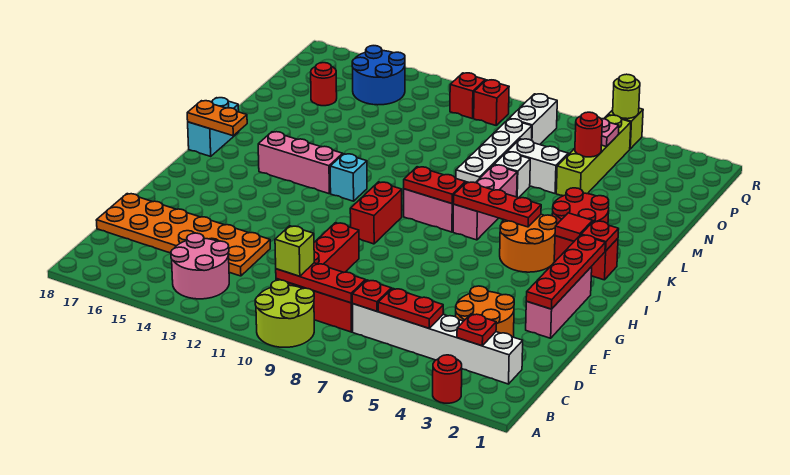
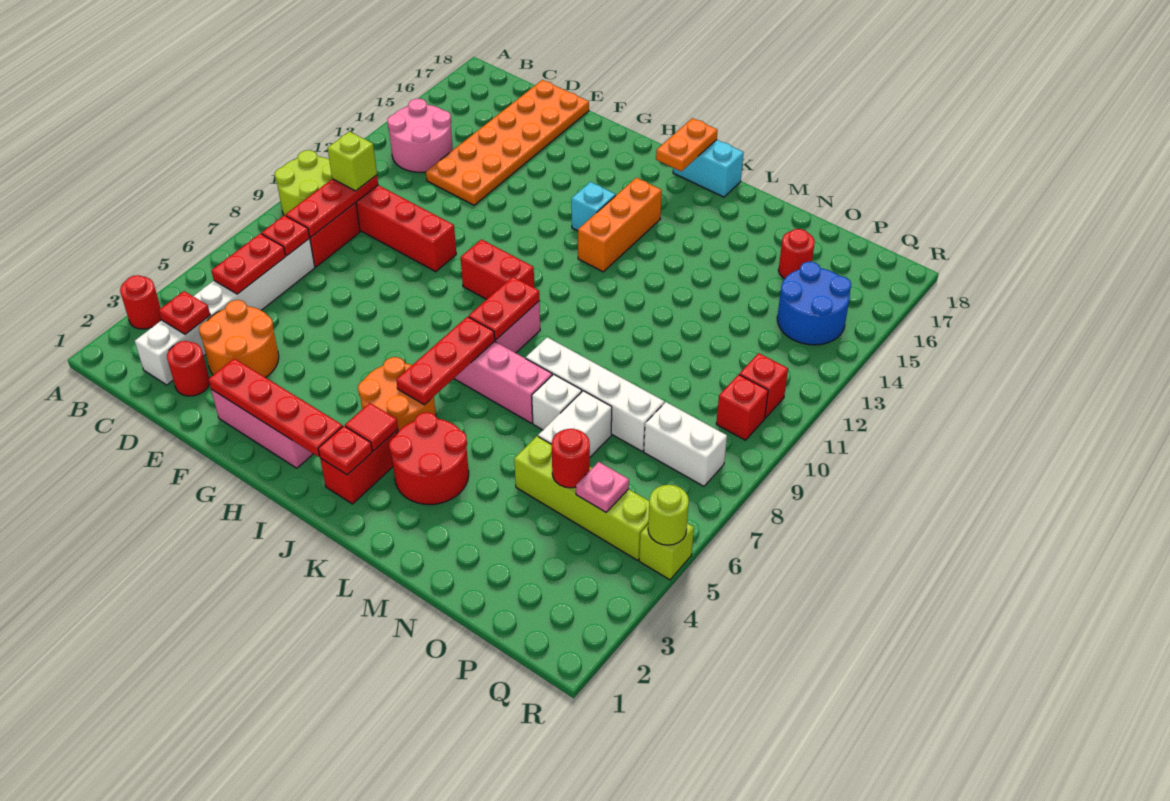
none -> red 1x1 round brick [167,341,210,396]
cyan 1x1 brick [330,154,367,201] -> cyan 1x1 brick moved to [571,182,616,231]
pink 1x3 brick [258,132,343,194] -> orange 1x3 brick [578,178,662,272]

